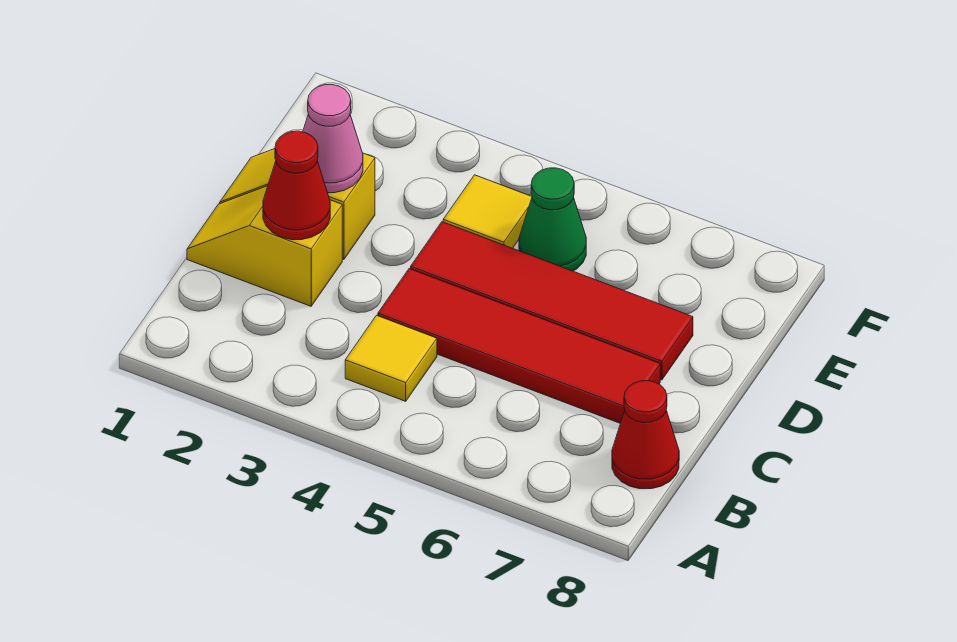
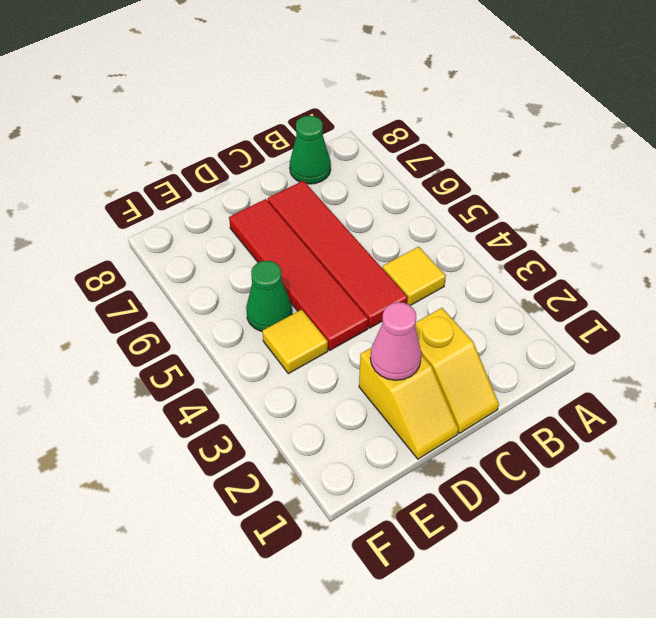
red 1x1 cone [612,381,679,489] -> green 1x1 cone [290,116,331,184]
red 1x1 cone [263,131,330,240] -> none

